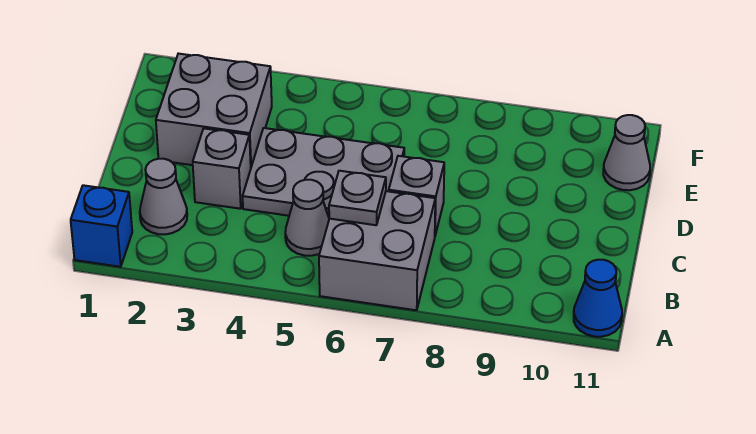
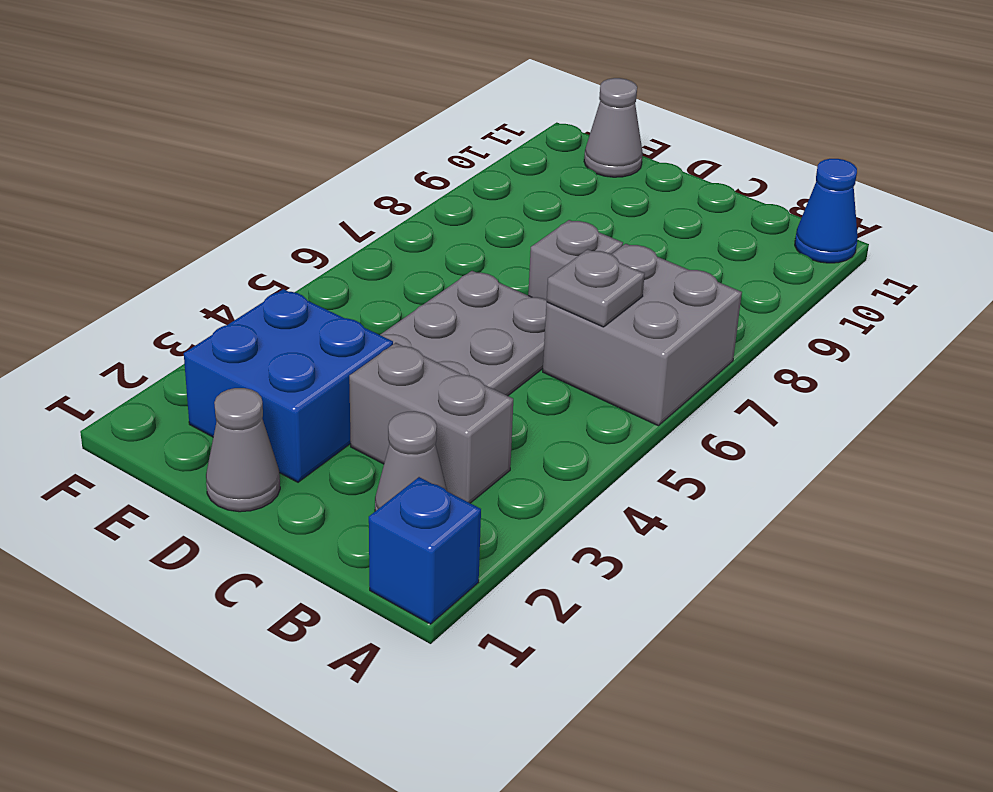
grey 1x1 cone [285,180,329,256] -> grey 1x1 cone moved to [206,388,280,512]
grey 1x1 brick [193,128,251,209] -> grey 1x2 brick [349,343,513,503]
grey 2x2 brick [156,54,272,166] -> blue 2x2 brick [184,289,393,482]

